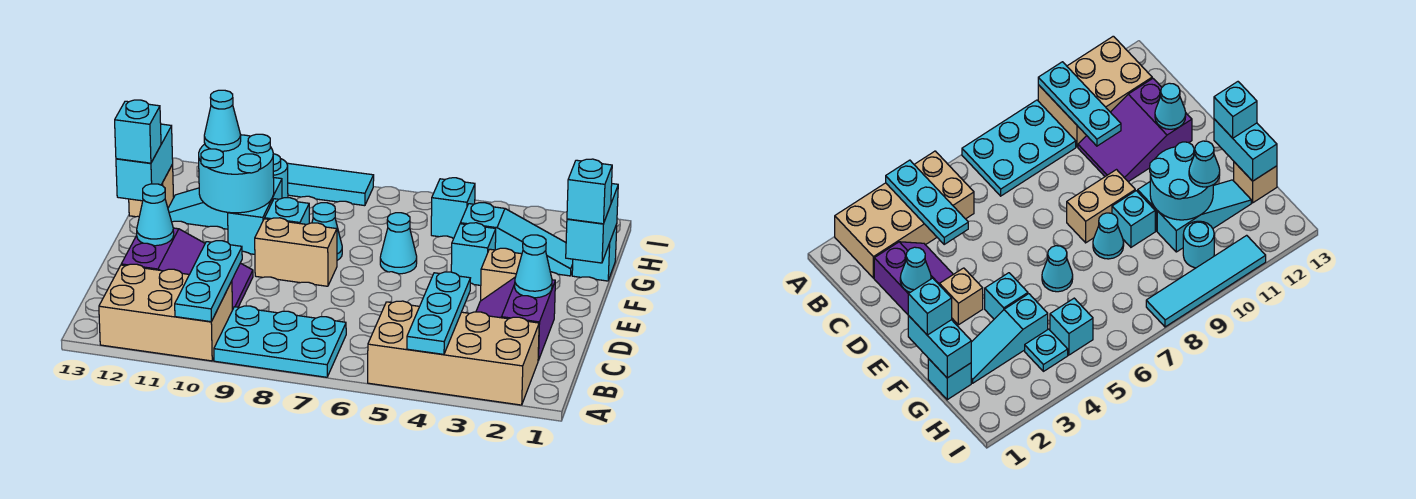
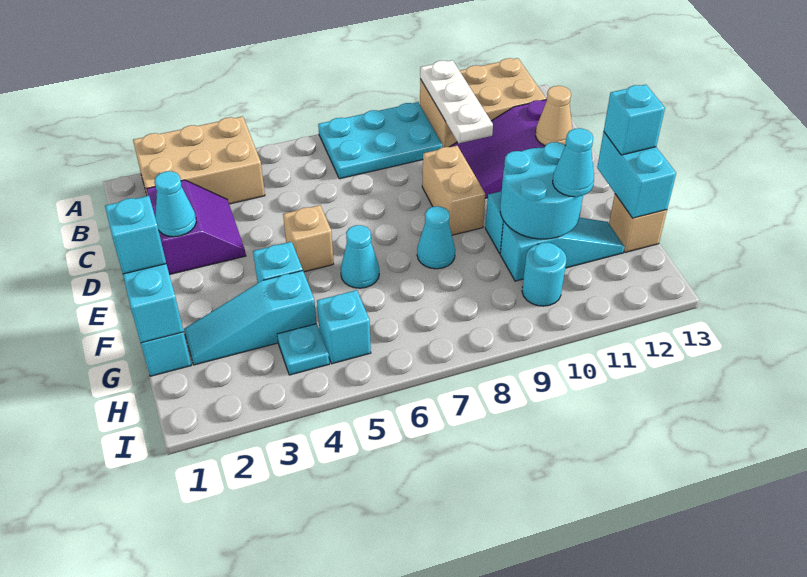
tan 2x4 brick [368,301,539,405] -> tan 2x3 brick [133,116,265,204]
cyan 1x3 plate [407,272,470,354] -> none
cyan 1x3 plate [175,241,242,322] -> white 1x3 plate [420,60,493,143]
cyan 1x1 cone [137,184,174,246] -> tan 1x1 cone [536,86,572,145]
tan 1x1 brick [481,248,522,301] -> tan 1x1 brick moved to [283,205,334,272]
tan 1x2 brick [255,218,337,286] -> tan 1x2 brick turned to [422,146,485,235]
cyan 1x1 brick [265,198,309,224] -> none
cyan 1x4 tile [287,163,374,206] -> none

